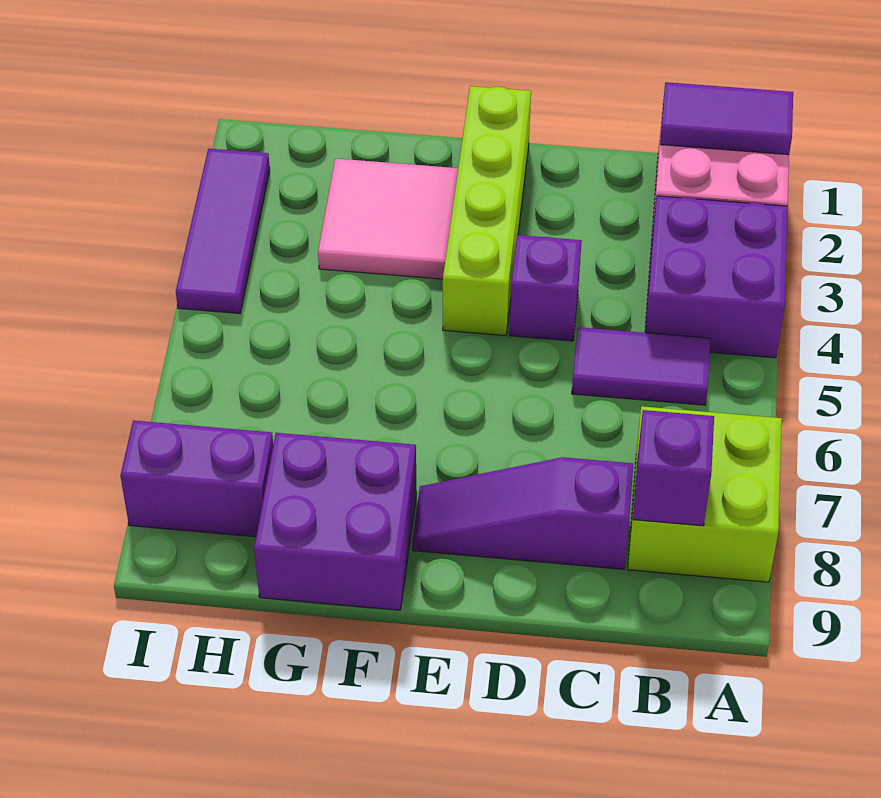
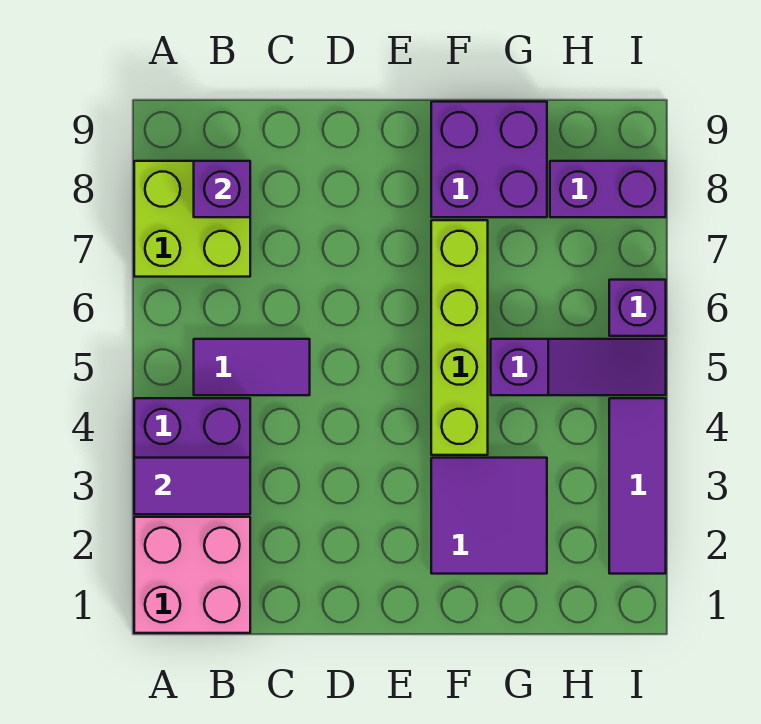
purple 1x2 tile [660,82,793,155] -> purple 1x2 tile moved to [134,458,250,514]
purple 1x3 slope [412,457,633,569] -> purple 1x3 slope moved to [491,339,666,395]
purple 1x1 brick [510,235,582,341] -> purple 1x1 brick moved to [609,280,666,336]
lime 1x4 brick [443,86,531,336] -> lime 1x4 brick moved to [431,220,488,455]
pink 2x2 tile [318,158,458,279] -> purple 2x2 tile [431,458,547,574]

